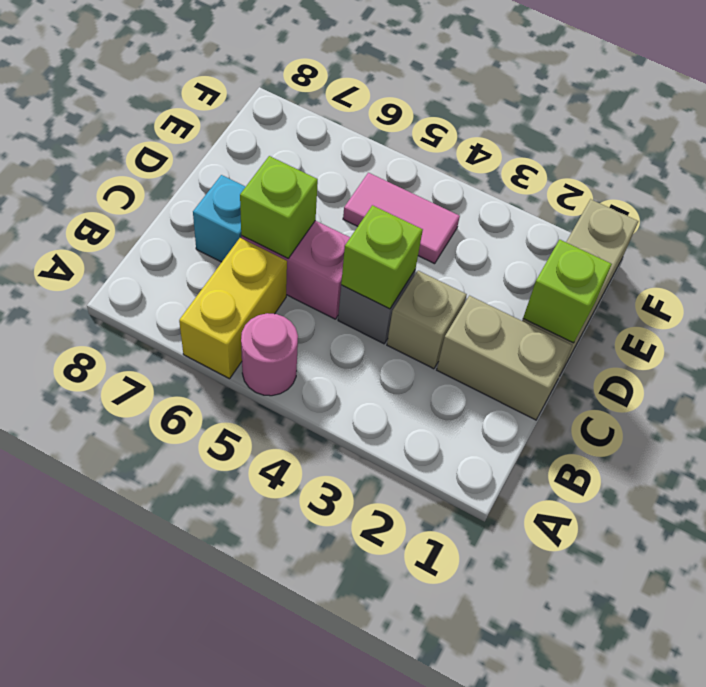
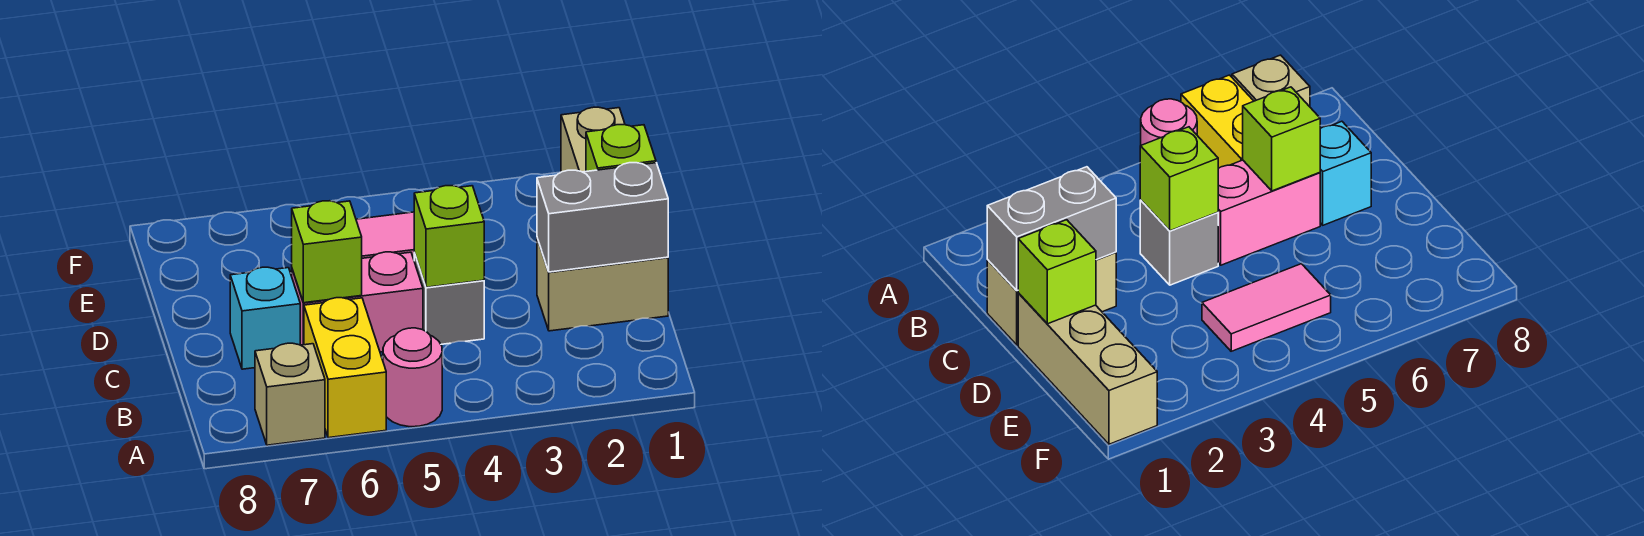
none -> grey 1x2 brick [537,163,668,272]
tan 1x1 brick [387,271,467,369] -> tan 1x1 brick moved to [255,343,325,445]

